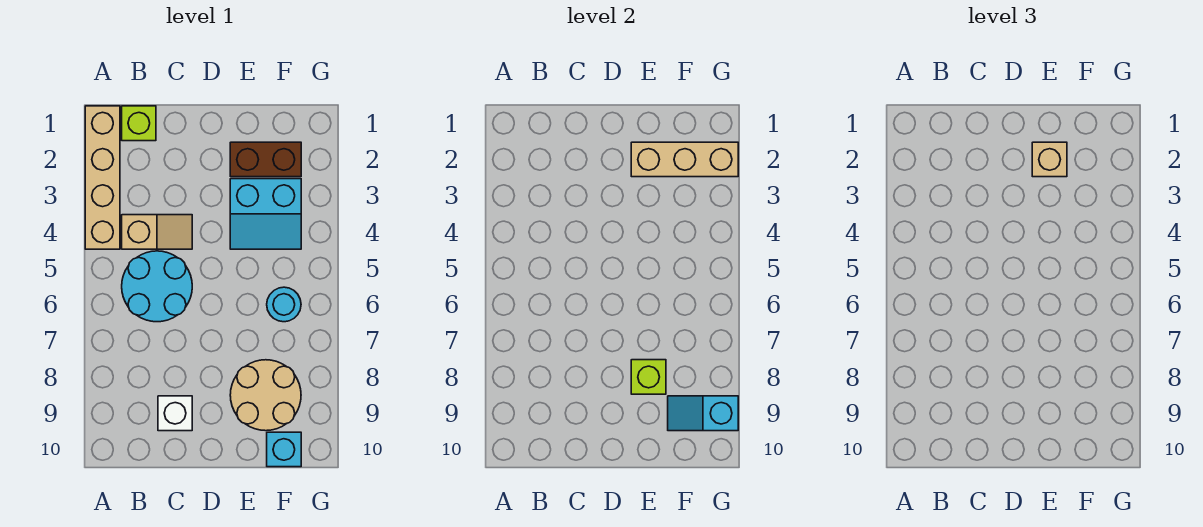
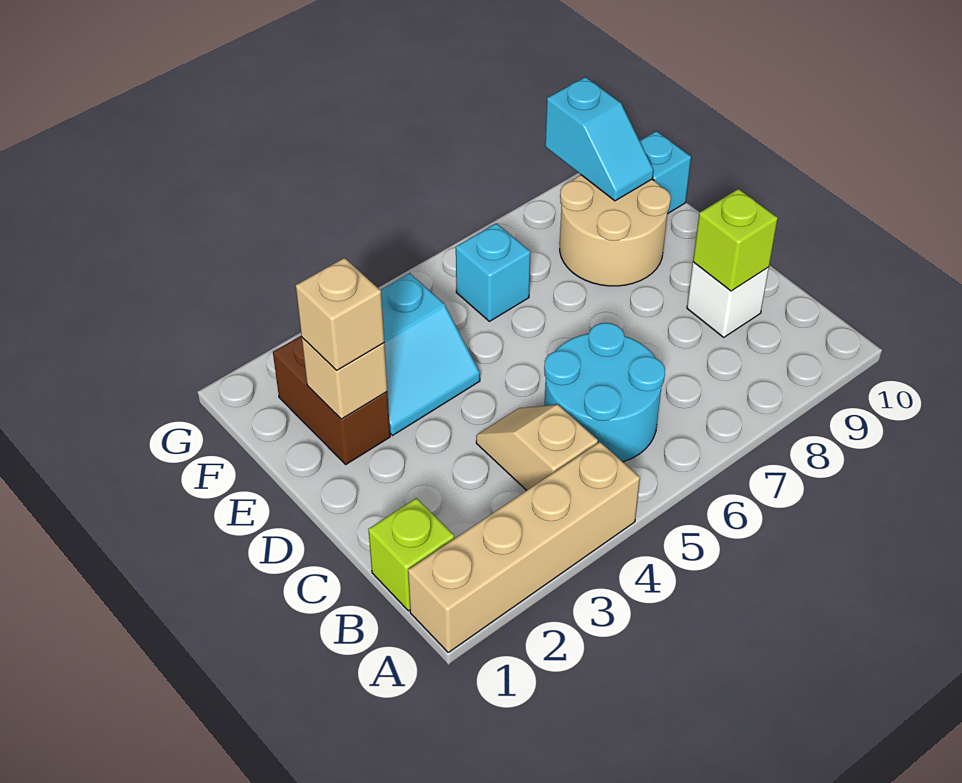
tan 1x3 brick [631,142,738,177] -> tan 1x1 brick [302,338,387,419]
cyan 2x2 slope [230,179,301,249] -> cyan 2x2 slope turned to [381,273,480,436]
lime 1x1 brick [631,360,666,394] -> lime 1x1 brick moved to [693,189,778,291]
cyan 1x1 round brick [267,287,301,322] -> cyan 1x1 brick [456,223,530,321]

